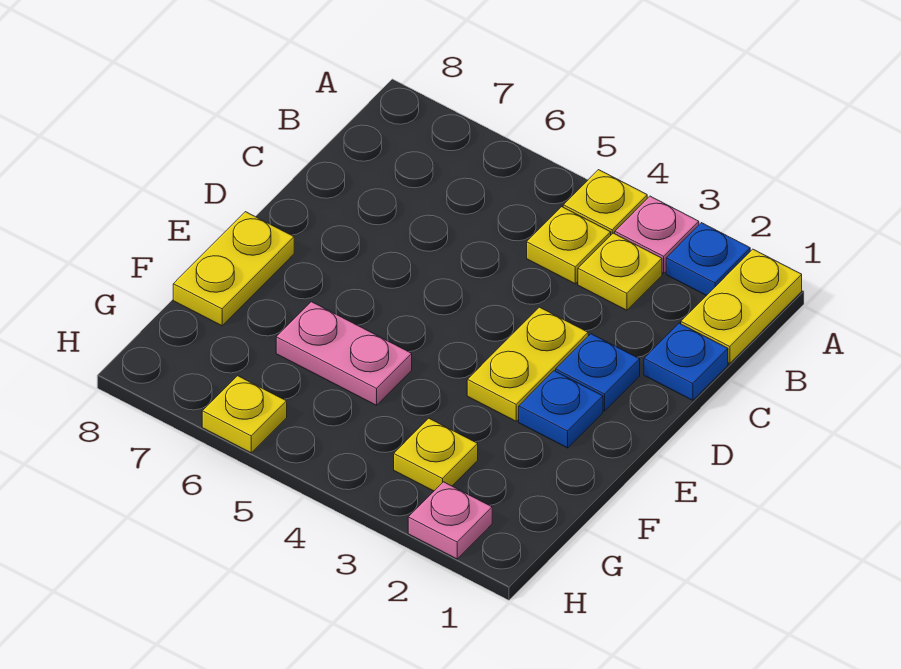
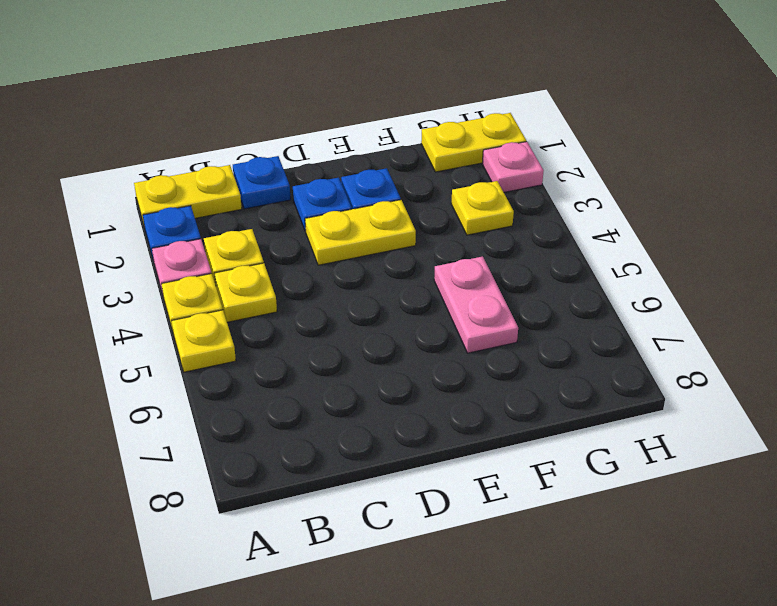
yellow 1x2 plate [173,212,294,326] -> yellow 1x2 plate moved to [421,113,526,172]
yellow 1x1 plate [202,376,287,453] -> yellow 1x1 plate moved to [172,310,236,372]

